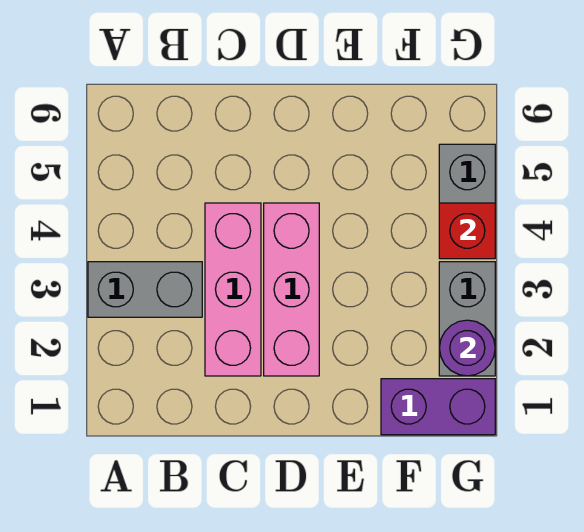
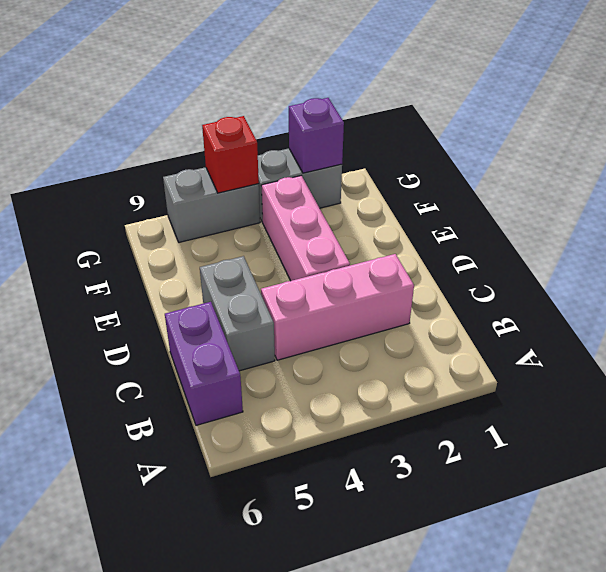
grey 1x2 brick [88,262,202,317] -> grey 1x2 brick moved to [200,256,275,371]
pink 1x3 brick [264,203,319,376] -> pink 1x3 brick turned to [261,176,350,281]
purple 1x2 brick [381,379,495,435] -> purple 1x2 brick moved to [165,302,243,425]
purple 1x1 round brick [439,320,495,376] -> purple 1x1 brick [289,98,344,173]

